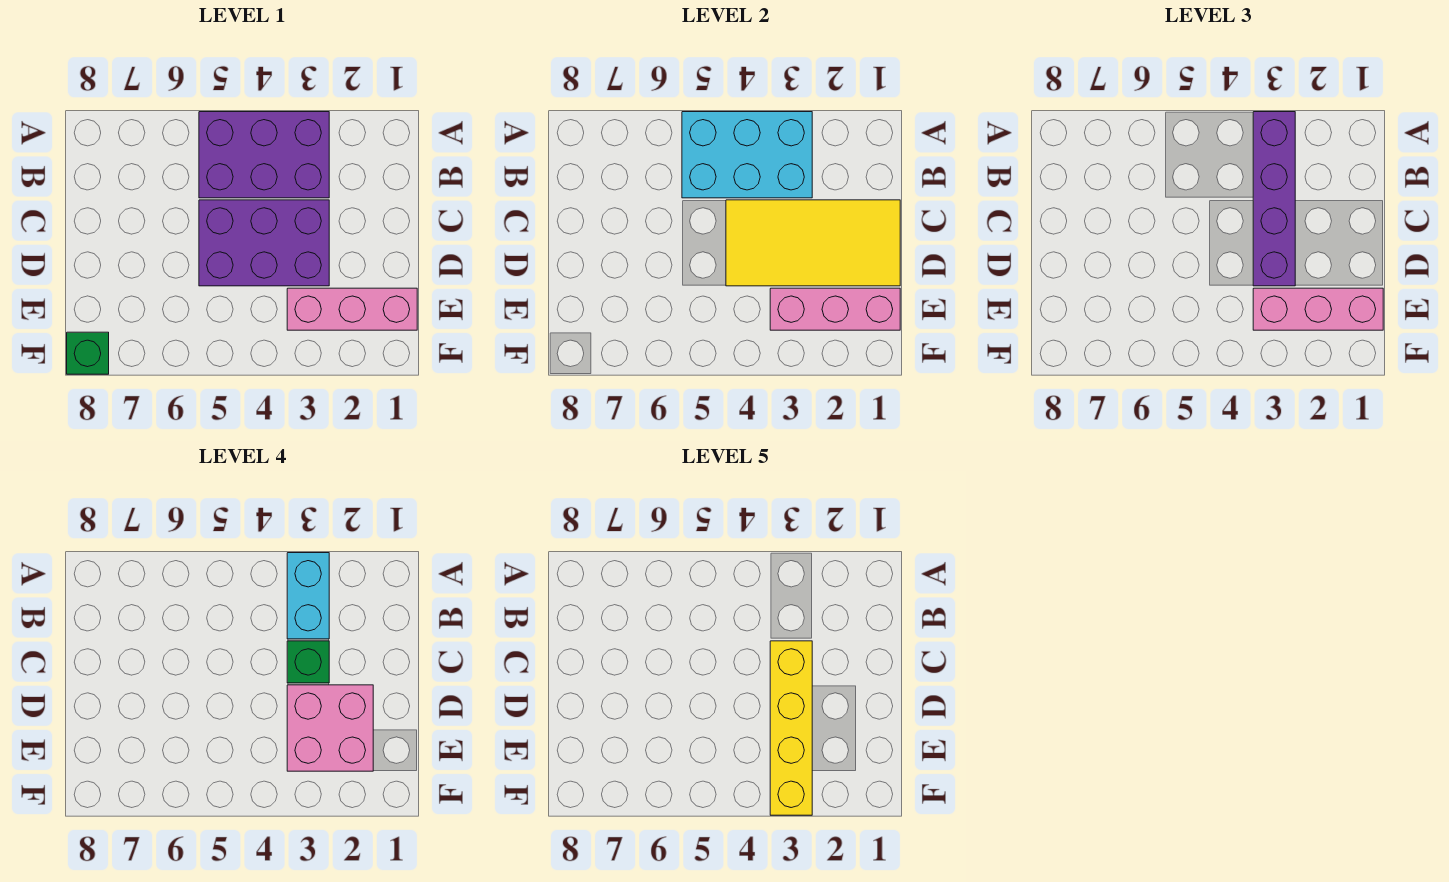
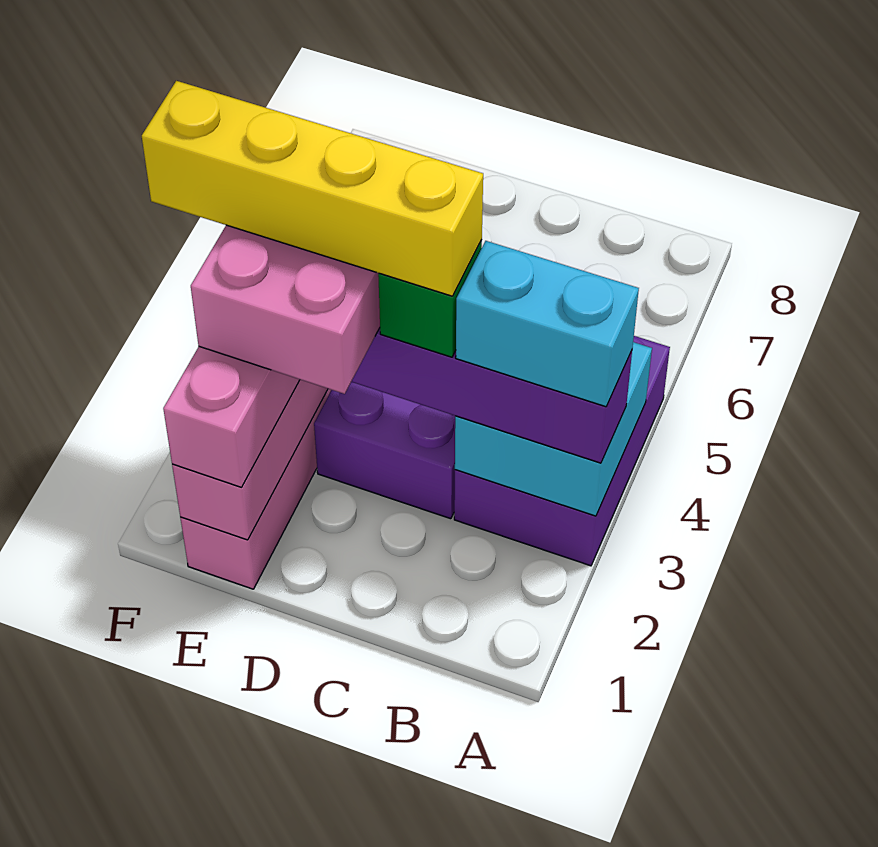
cyan 2x3 brick [682,112,812,198] -> cyan 2x2 brick [455,342,652,516]
yellow 2x4 tile [726,200,900,286] -> none
green 1x1 brick [67,332,109,374] -> none

